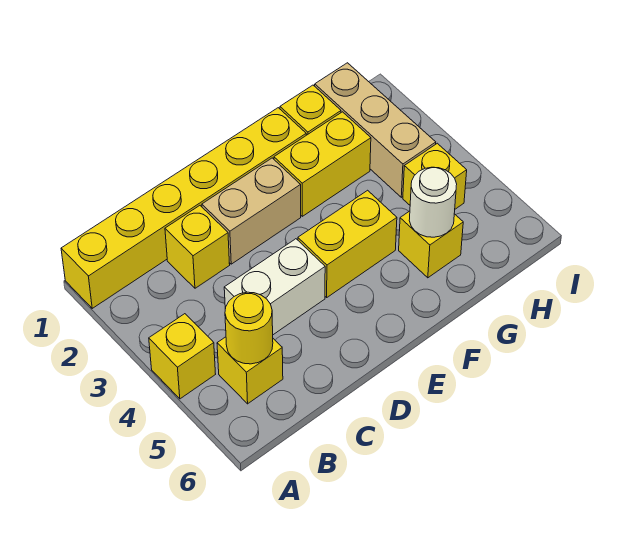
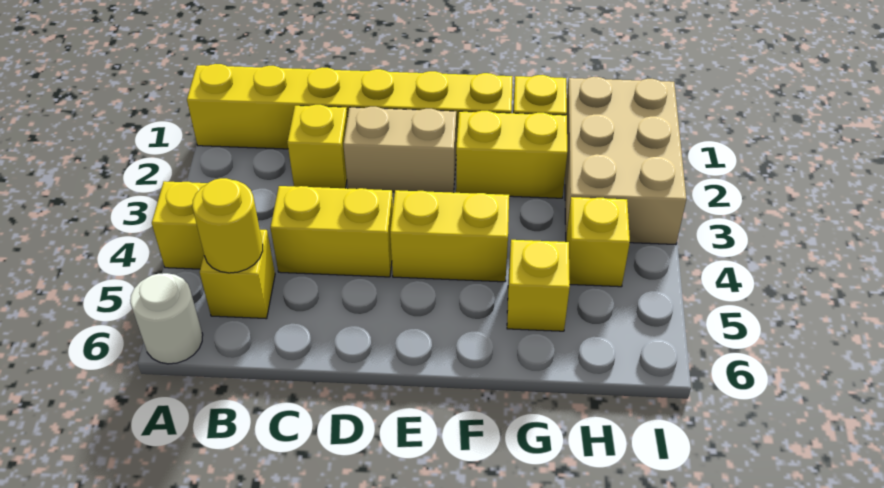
white 1x2 brick [224,239,325,335] -> yellow 1x2 brick [270,186,393,277]
white 1x1 round brick [409,167,457,237] -> white 1x1 round brick moved to [130,273,203,364]
tan 1x3 brick [315,63,436,197] -> tan 2x3 brick [565,77,686,245]

